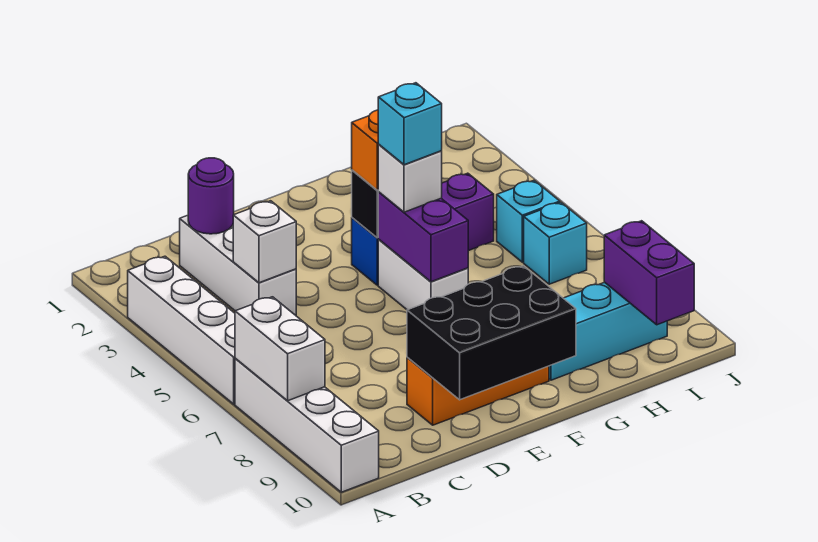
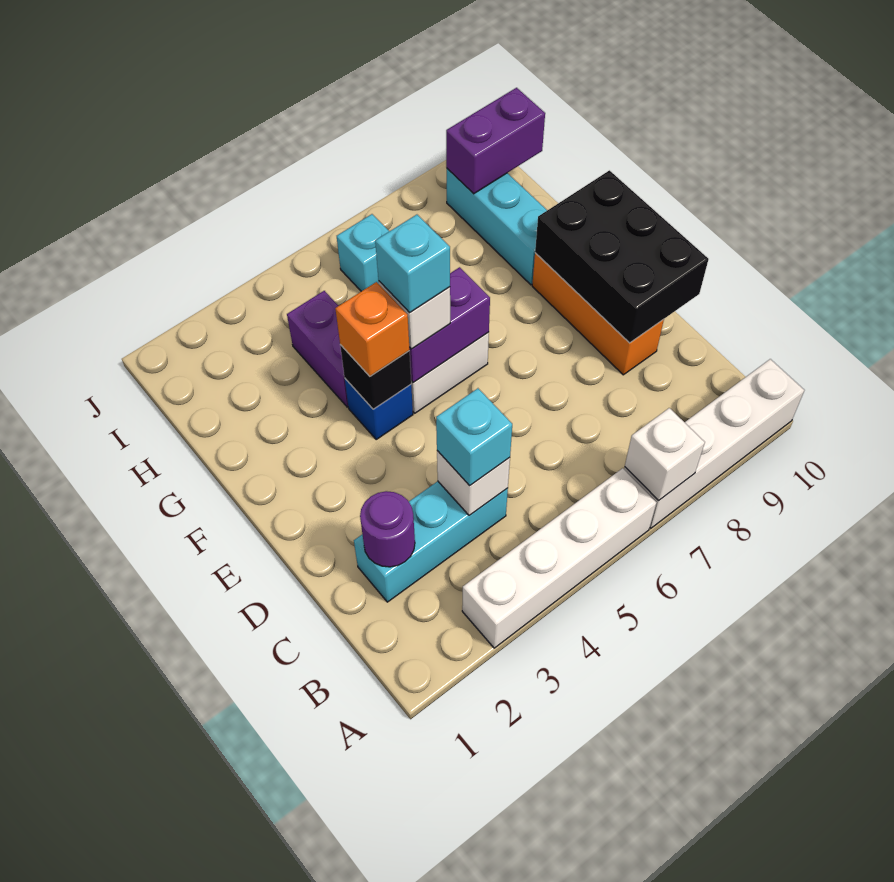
white 1x2 brick [235,297,325,401] -> white 1x1 brick [625,408,705,501]
white 1x3 brick [180,215,296,315] -> cyan 1x3 brick [354,481,508,602]
cyan 1x1 brick [497,180,560,262] -> cyan 1x1 brick moved to [436,388,512,486]

